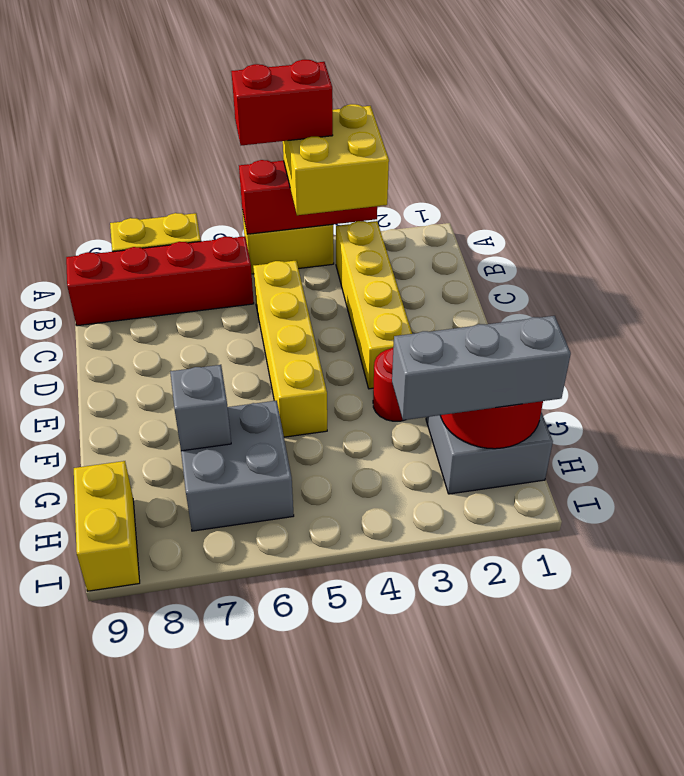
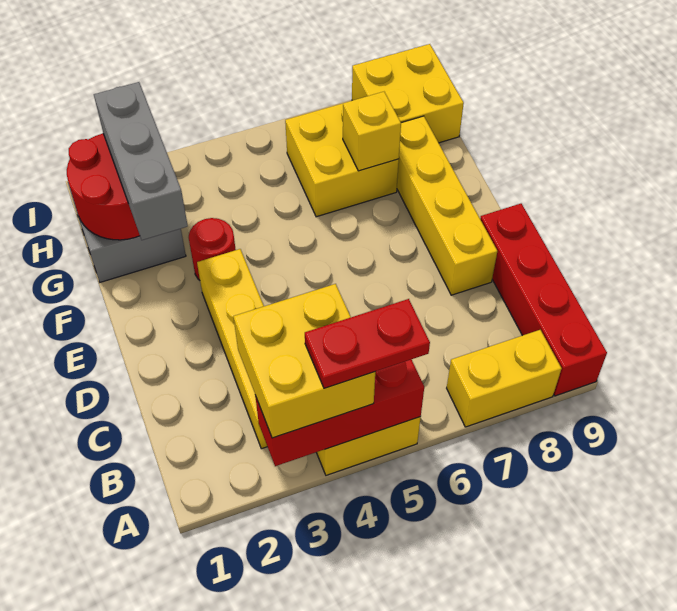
red 1x2 brick [231,60,333,145] -> red 1x2 plate [305,299,430,388]
red 1x4 brick [66,236,254,326] -> red 1x4 brick turned to [480,204,607,396]
yellow 1x4 brick [253,261,327,437] -> yellow 1x4 brick moved to [397,116,497,295]
grey 2x2 brick [181,401,294,531] -> yellow 2x2 brick [285,103,399,217]
grey 1x1 brick [170,365,231,451] -> yellow 1x1 brick [343,92,401,171]
grey 1x3 brick [392,316,571,420] -> grey 1x3 brick turned to [94,82,188,240]
yellow 1x2 brick [74,461,140,591] -> yellow 2x2 brick [352,44,464,143]

